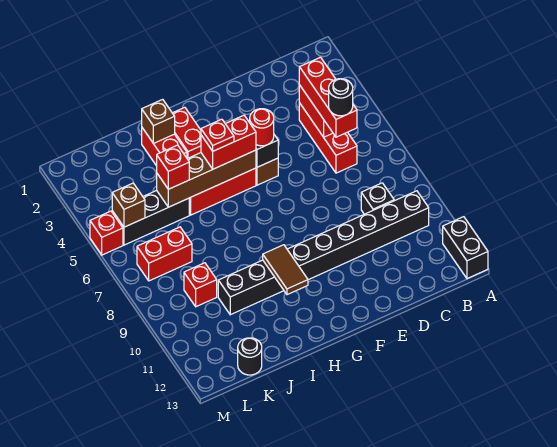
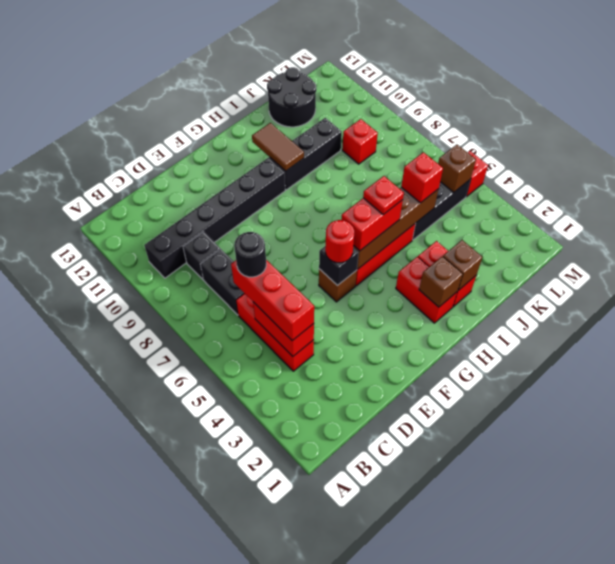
black 1x2 brick [443,217,488,279] -> black 1x2 brick moved to [200,249,245,315]
none -> brown 1x1 brick [419,256,463,307]
red 1x2 brick [137,227,192,281] -> none
black 1x1 round brick [238,338,262,375] -> black 2x2 round brick [267,67,316,127]

